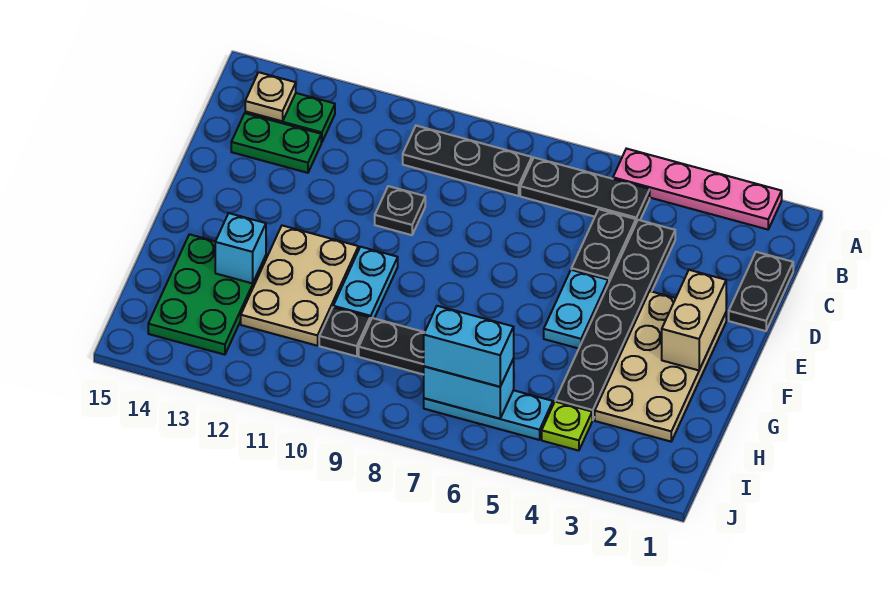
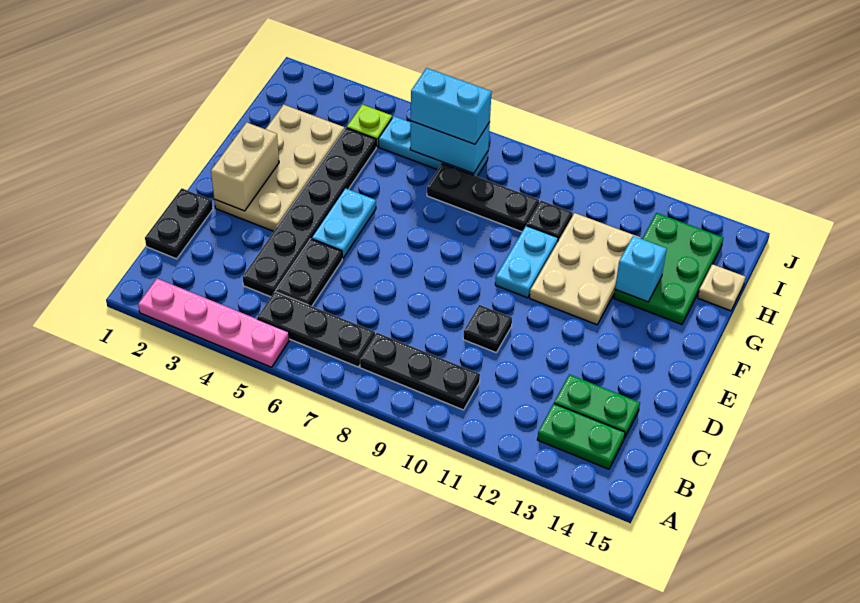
tan 1x1 plate [245,72,296,121] -> tan 1x1 plate moved to [698,264,745,311]

